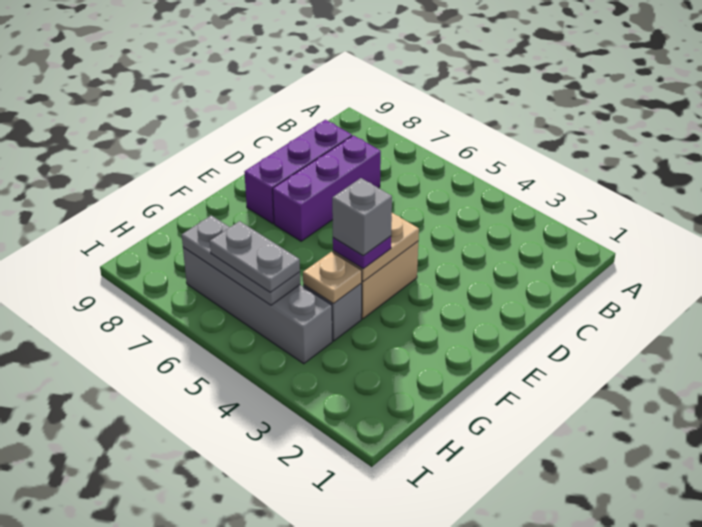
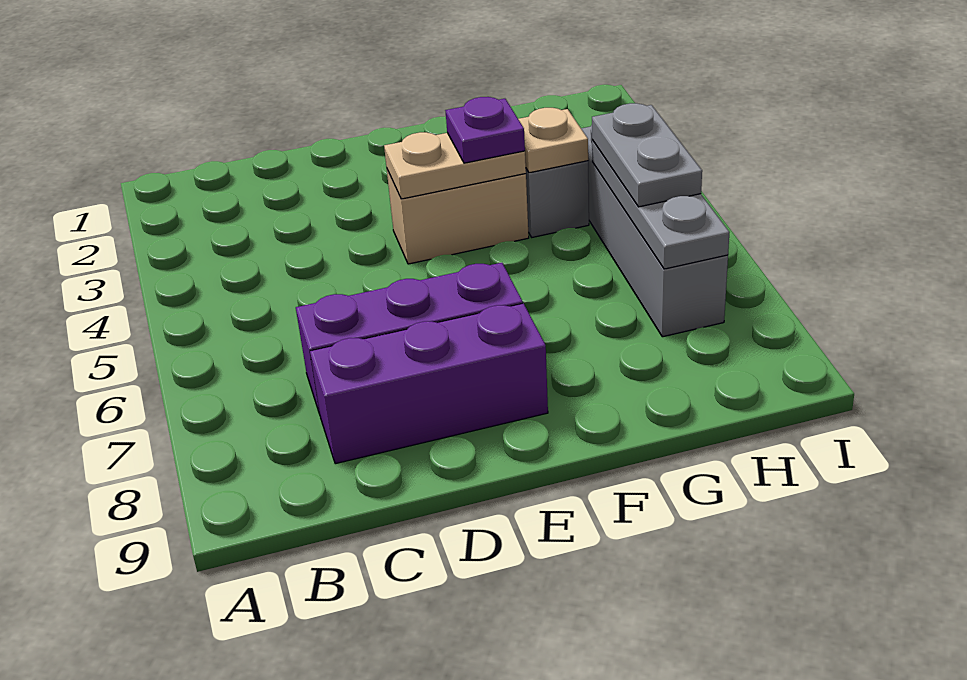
grey 1x1 brick [332,178,392,256] -> none

